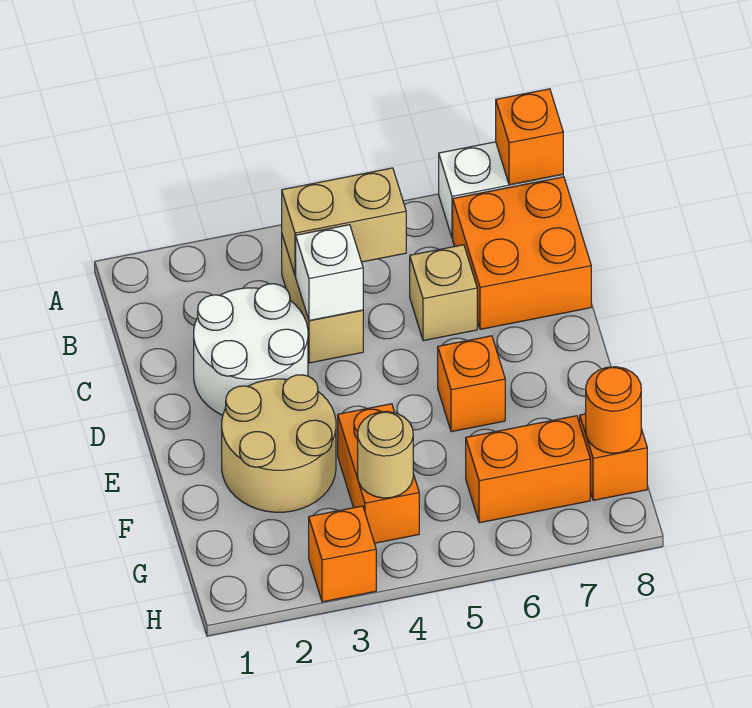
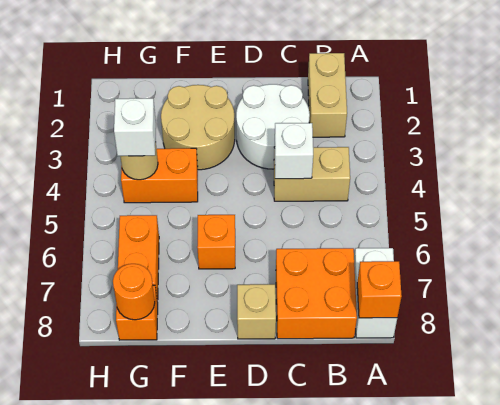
tan 1x2 brick [282,168,406,275] -> tan 1x2 brick moved to [308,53,347,137]
tan 1x1 brick [410,245,477,341] -> tan 1x1 brick moved to [237,284,276,339]
none -> white 1x1 brick [114,98,156,156]
orange 1x1 brick [309,506,376,602] -> none

